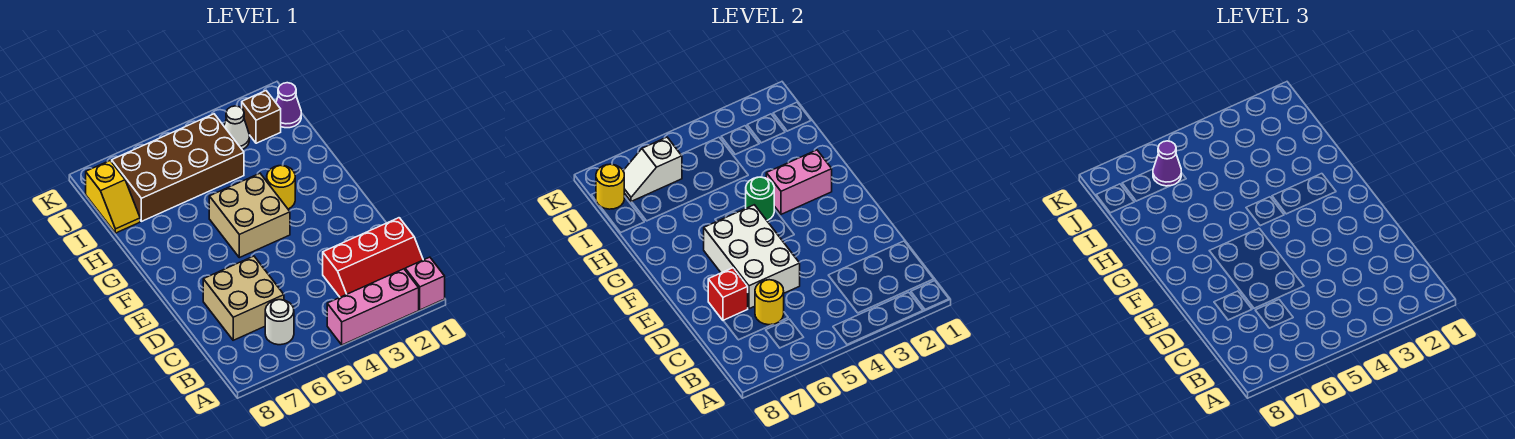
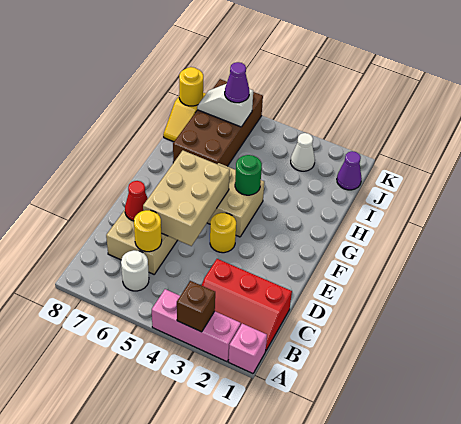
white 2x3 brick [704,205,800,309] -> tan 2x3 brick [143,151,230,246]
red 1x1 brick [708,268,748,320] -> red 1x1 cone [125,181,148,221]
pink 1x2 brick [766,150,832,214] -> none
yellow 1x1 round brick [267,166,295,209] -> yellow 1x1 round brick moved to [210,213,236,253]
brown 2x4 brick [112,114,244,221] -> brown 2x4 brick turned to [173,79,263,166]
brown 1x1 brick [242,91,281,143] -> brown 1x1 brick moved to [177,281,215,332]

